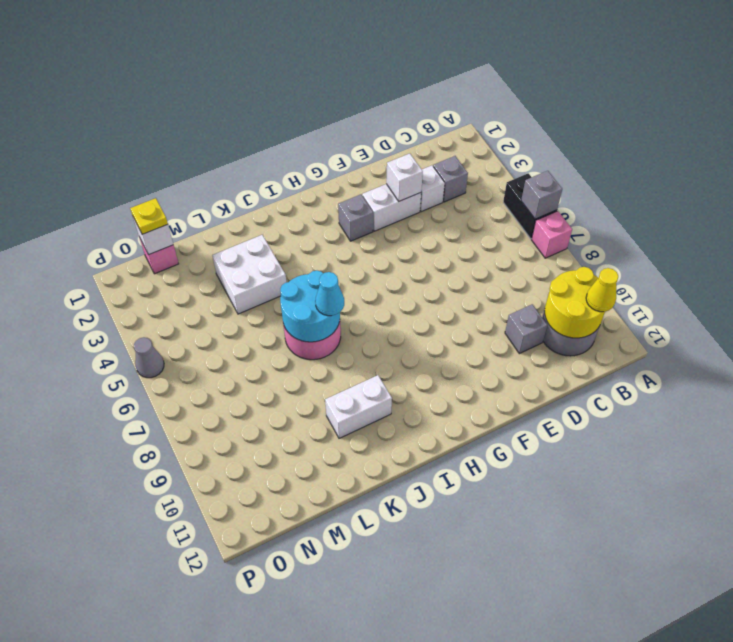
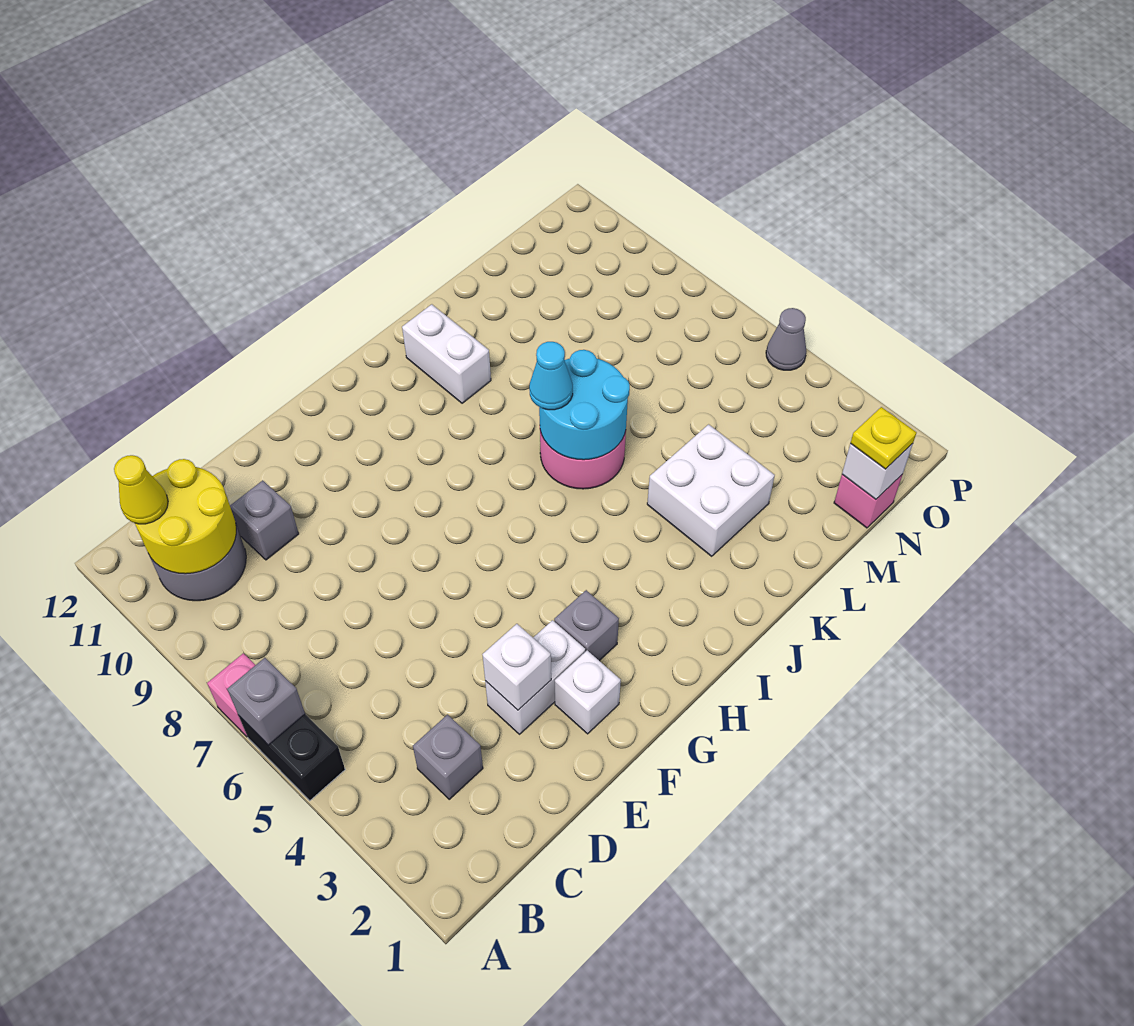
white 1x1 brick [420,165,445,212] -> white 1x1 brick moved to [555,650,621,734]
white 1x2 brick [325,375,392,438] -> white 1x2 brick turned to [402,304,491,403]

